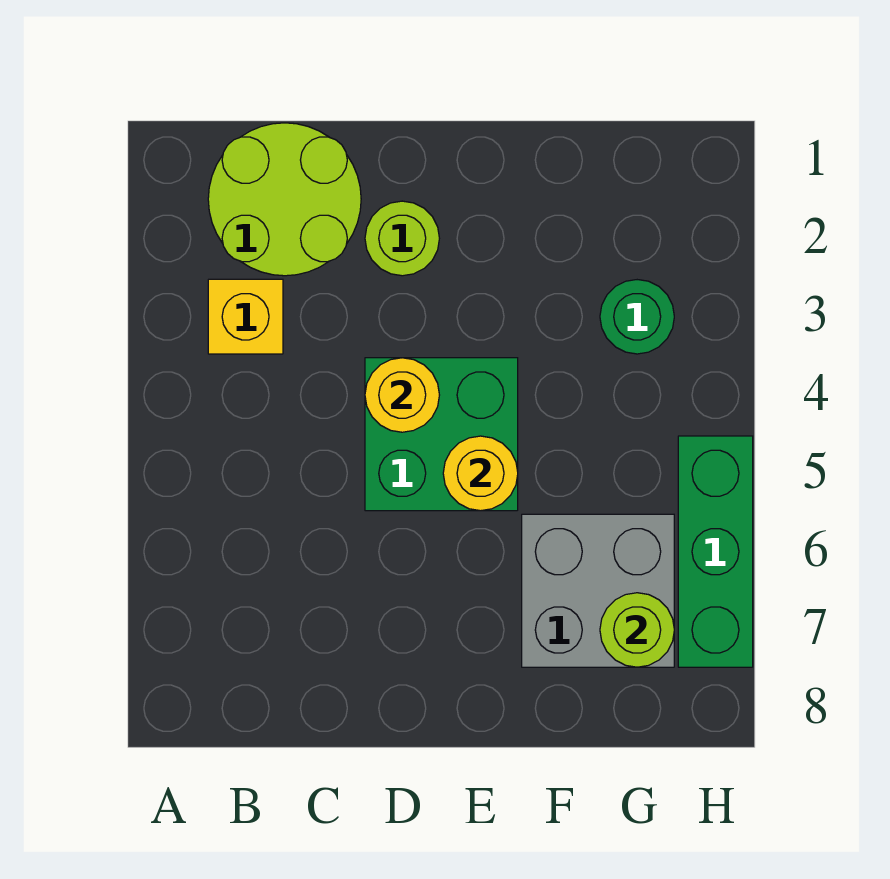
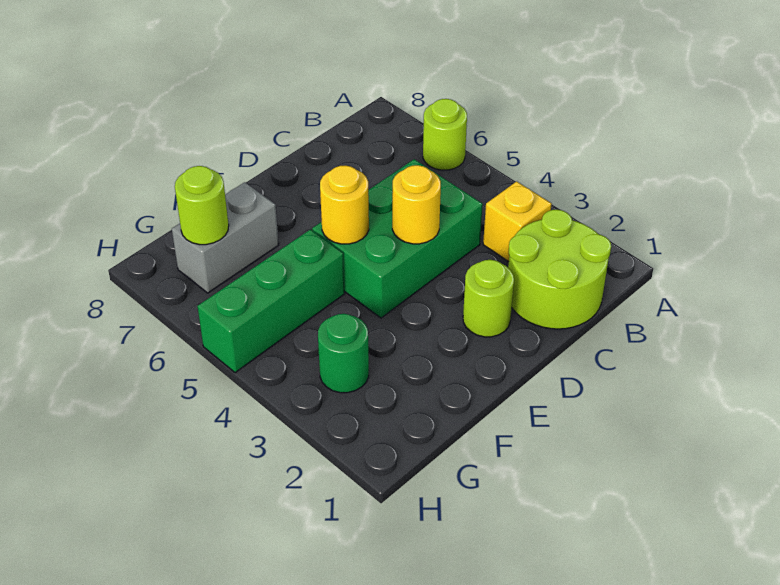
none -> lime 1x1 round brick [423,99,467,170]
green 2x2 brick [365,358,518,511] -> green 2x3 brick [312,159,483,318]
grey 2x2 brick [522,514,674,667] -> grey 1x2 brick [172,182,279,293]
green 1x3 brick [678,436,753,667] -> green 1x3 brick turned to [197,229,345,373]

